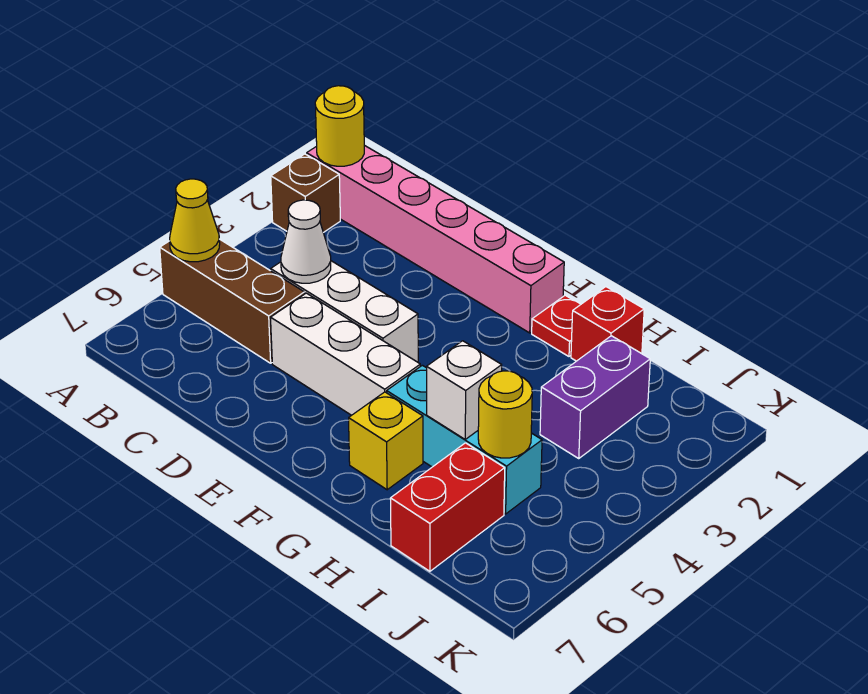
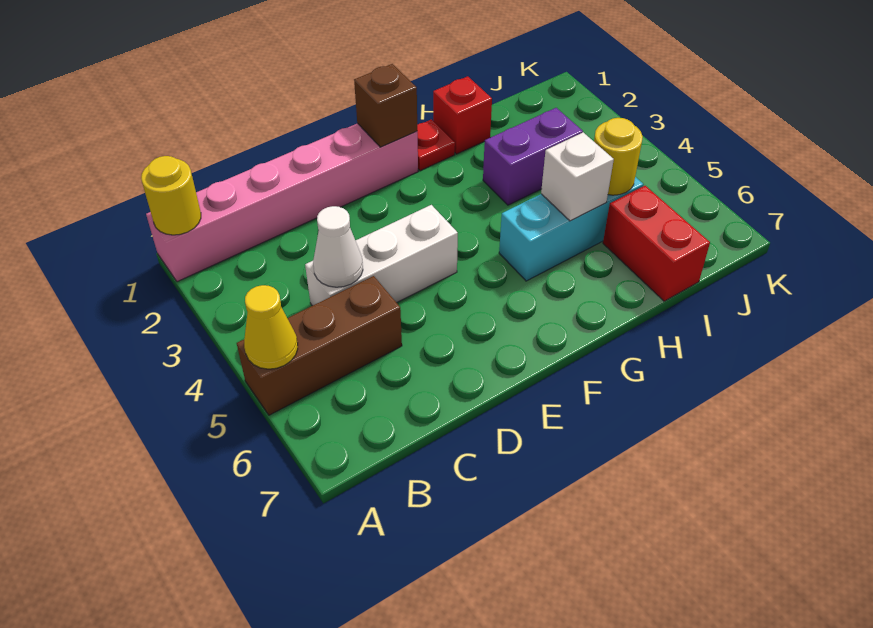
brown 1x1 brick [271,154,340,233] -> brown 1x1 brick moved to [354,64,417,147]
white 1x3 brick [271,293,420,415] -> none
yellow 1x1 brick [349,392,423,490] -> none
purple 1x2 brick [540,336,650,458] -> purple 1x2 brick turned to [483,108,583,205]

